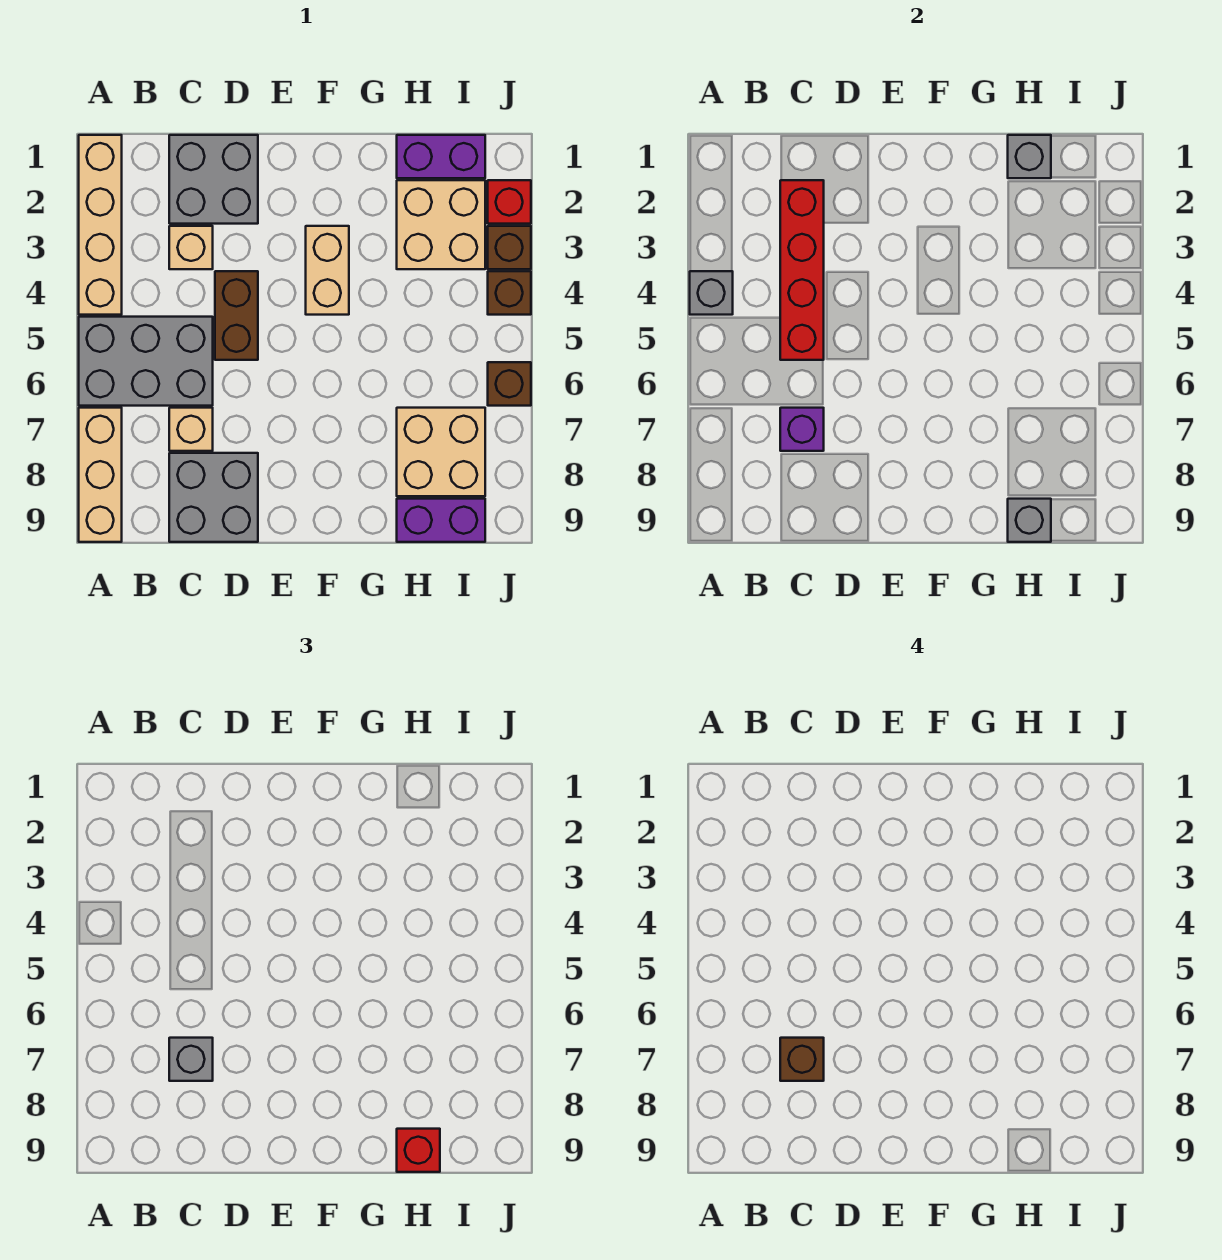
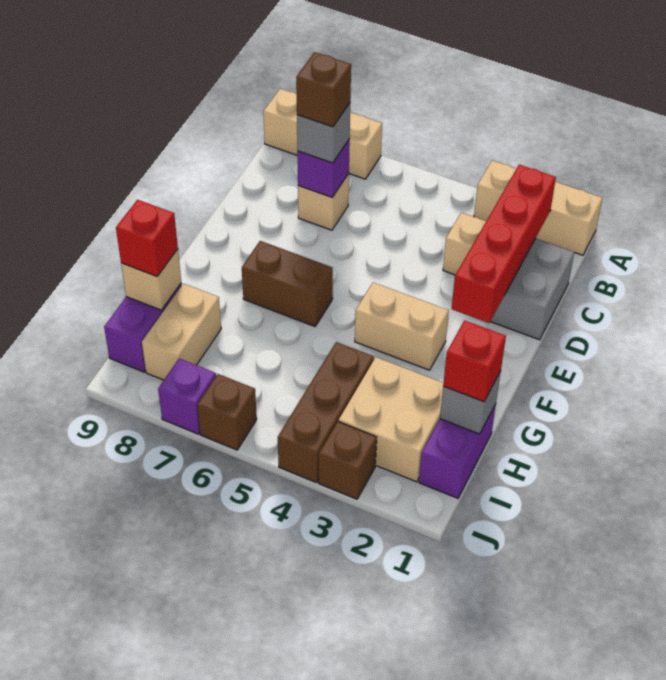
tan 1x4 brick [79,135,122,315] -> tan 1x3 brick [474,160,602,255]
grey 1x1 brick [690,271,733,315] -> none
grey 2x3 brick [79,317,213,406] -> none
red 1x4 brick [780,180,824,360] -> red 1x4 brick turned to [452,165,556,323]
grey 2x2 brick [169,453,258,542] -> none
brown 1x2 brick [215,271,258,360] -> brown 1x2 brick moved to [242,241,333,327]
tan 2x2 brick [397,408,485,496] -> tan 1x2 brick [142,284,221,380]
grey 1x1 brick [1008,499,1051,542] -> tan 1x1 brick [121,249,181,310]
red 1x1 brick [488,180,531,224] -> red 1x1 brick moved to [443,320,506,402]
brown 1x1 brick [488,271,531,315] -> brown 1x3 brick [278,342,374,483]
none -> purple 1x1 brick [158,359,216,434]

